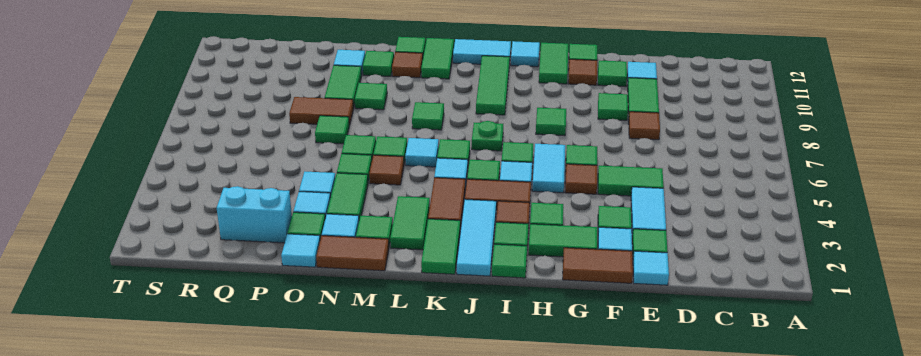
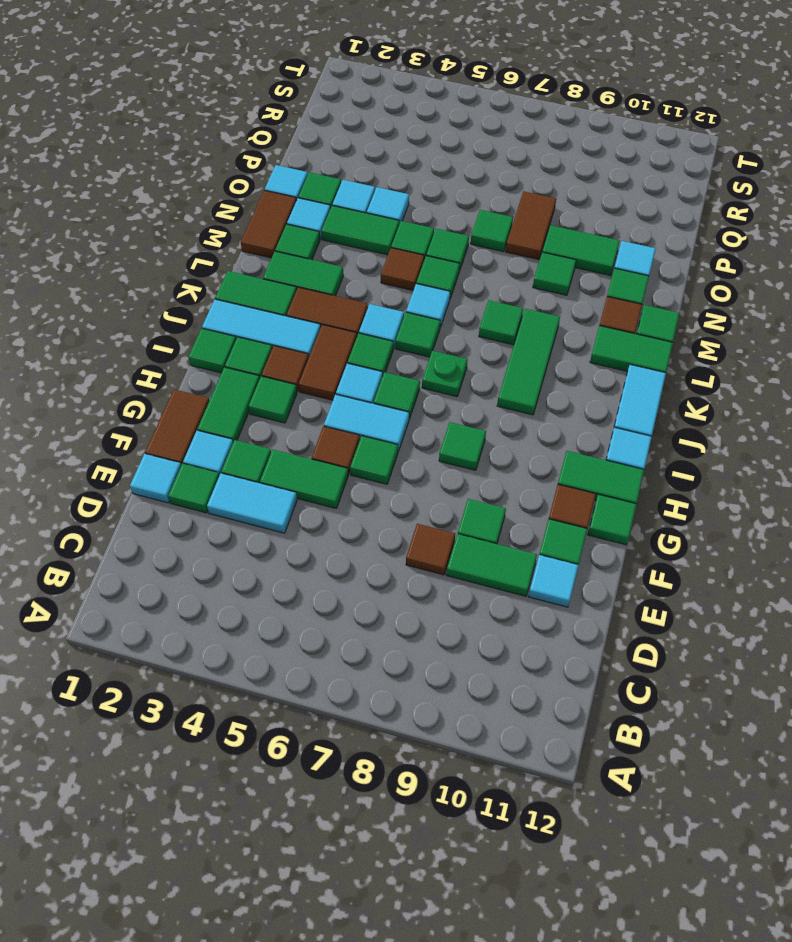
green 1x2 tile [598,166,664,196] -> green 1x2 tile turned to [260,450,348,508]
green 1x3 tile [476,56,510,115] -> green 1x3 tile turned to [497,309,560,415]
cyan 1x2 brick [217,186,292,243] -> none

